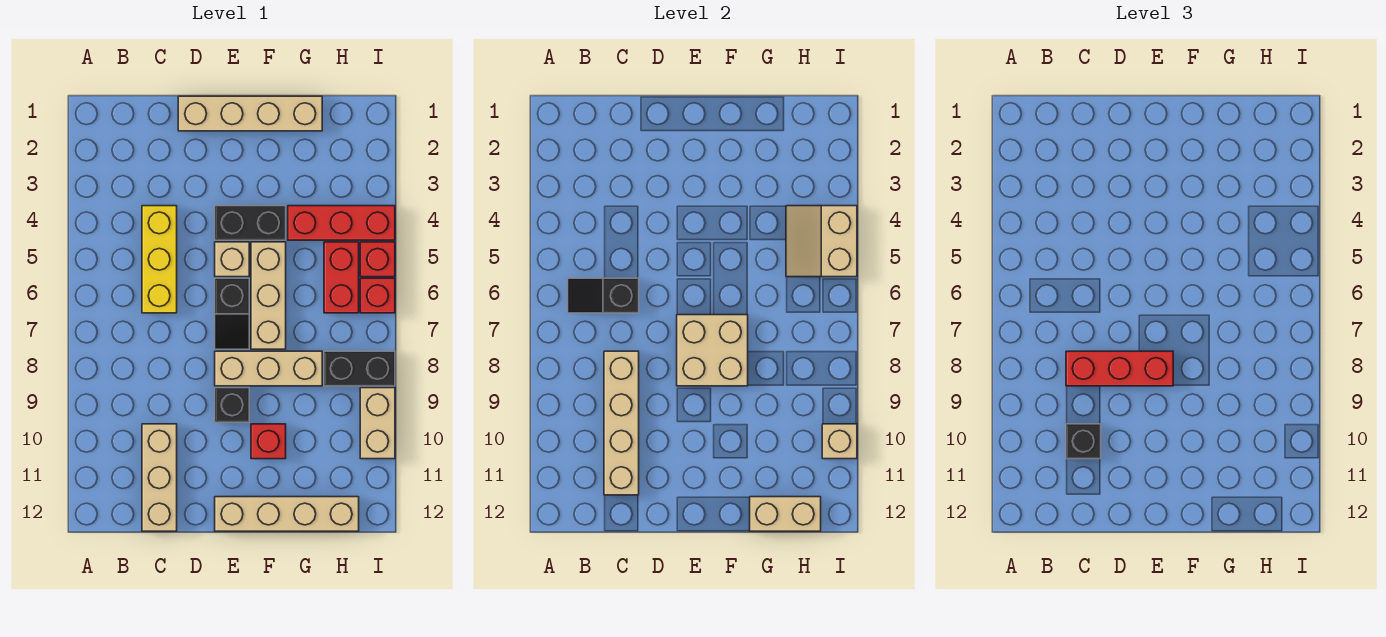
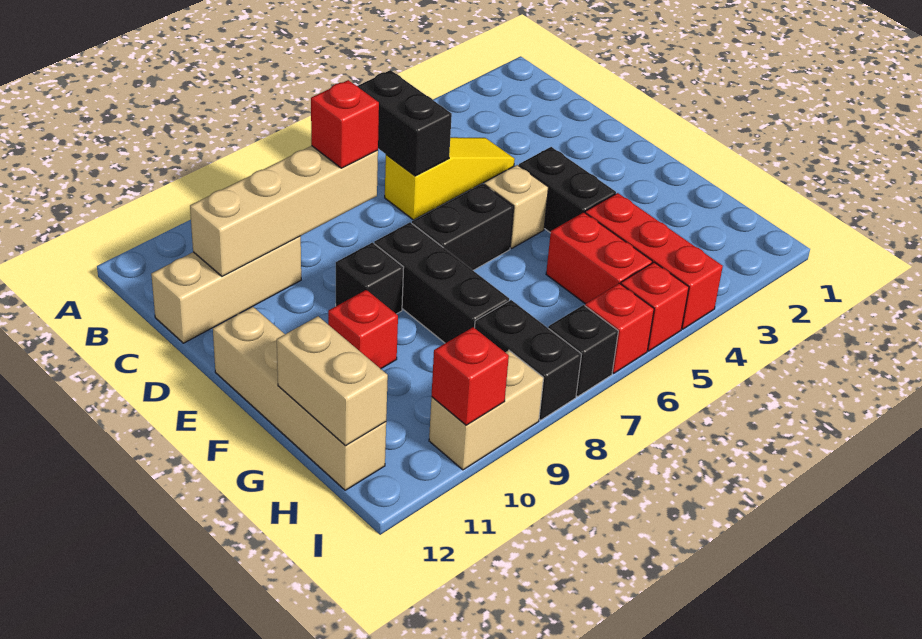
black 1x2 slope [568,278,639,313] -> black 1x2 brick [358,70,452,176]
yellow 1x3 brick [142,206,177,313] -> yellow 1x3 slope [385,137,515,220]
red 1x3 brick [1066,351,1173,386] -> red 1x1 brick [311,80,379,168]
black 1x1 brick [1066,424,1101,459] -> black 1x1 brick moved to [548,305,618,396]
tan 1x4 brick [178,96,322,131] -> none
black 1x2 slope [215,278,249,349] -> black 1x2 brick [412,183,514,270]
tan 2x2 brick [677,315,748,386] -> none
tan 1x3 brick [215,351,322,386] -> black 1x3 brick [374,222,509,343]
tan 1x3 brick [251,242,286,349] -> none
tan 2x2 slope [786,206,857,277] -> none
red 1x2 brick [324,242,359,313] -> red 1x2 brick turned to [546,212,652,304]
tan 1x1 brick [822,424,857,459] -> red 1x1 brick [432,327,509,425]

